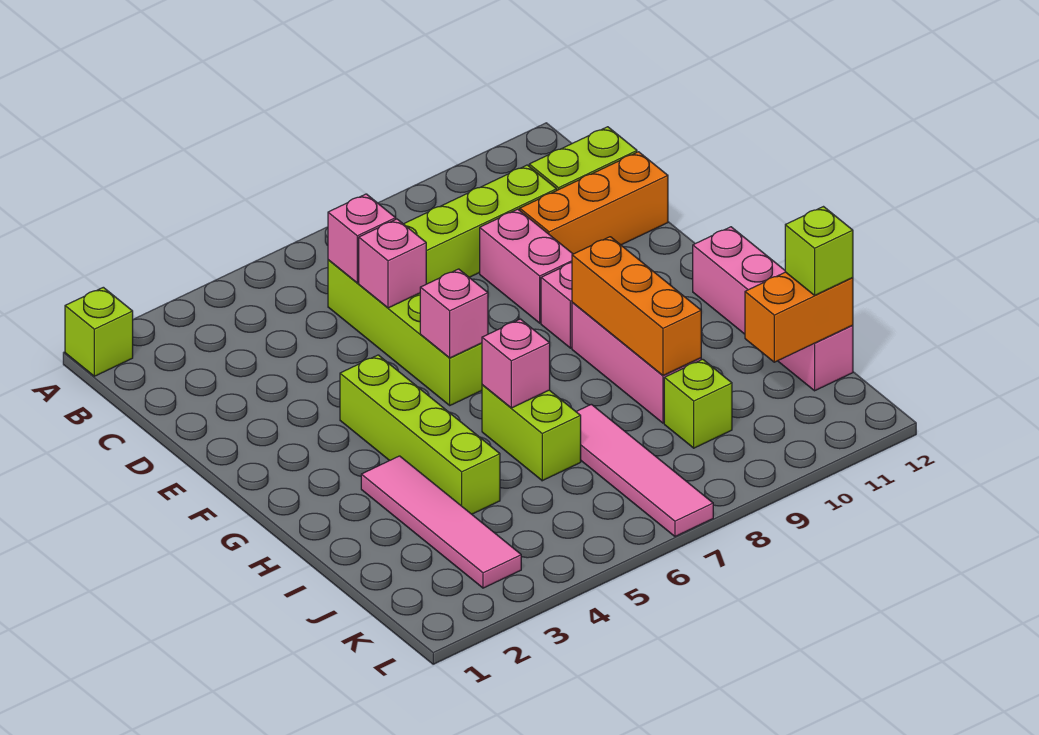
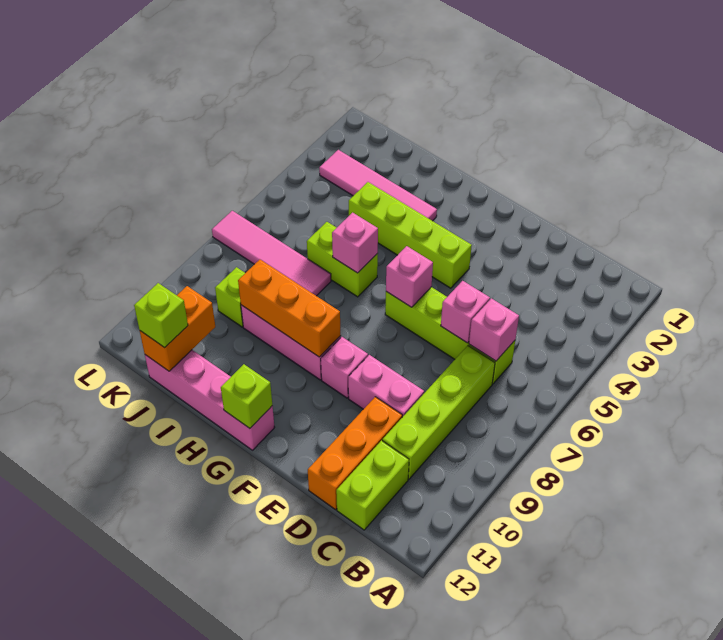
lime 1x1 brick [65,287,133,376] -> lime 1x1 brick moved to [221,364,272,428]

